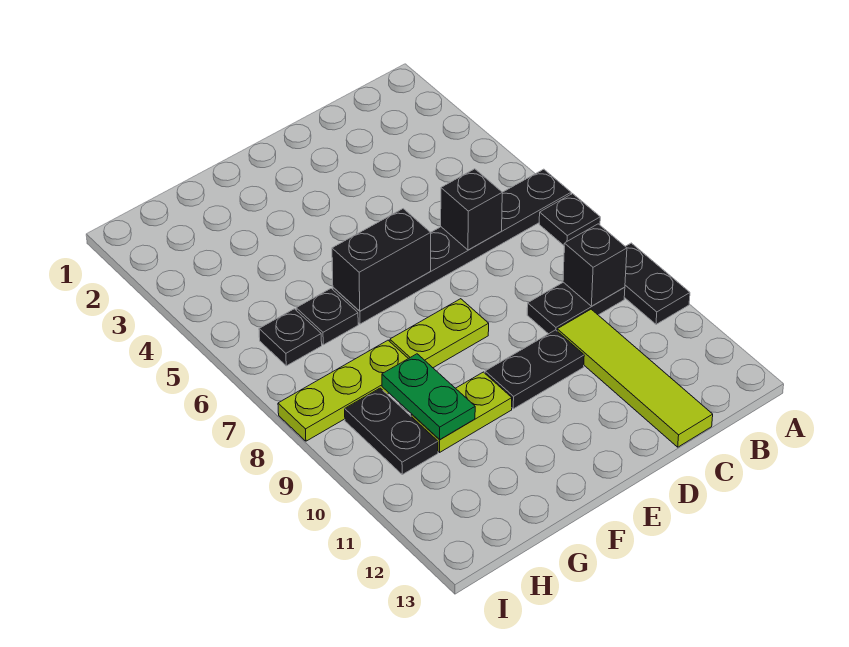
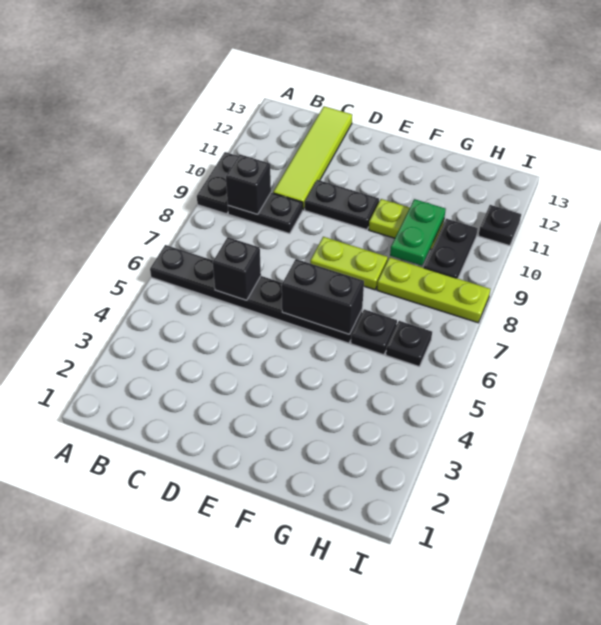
black 1x1 plate [539,194,600,245] -> black 1x1 plate moved to [478,205,521,246]

